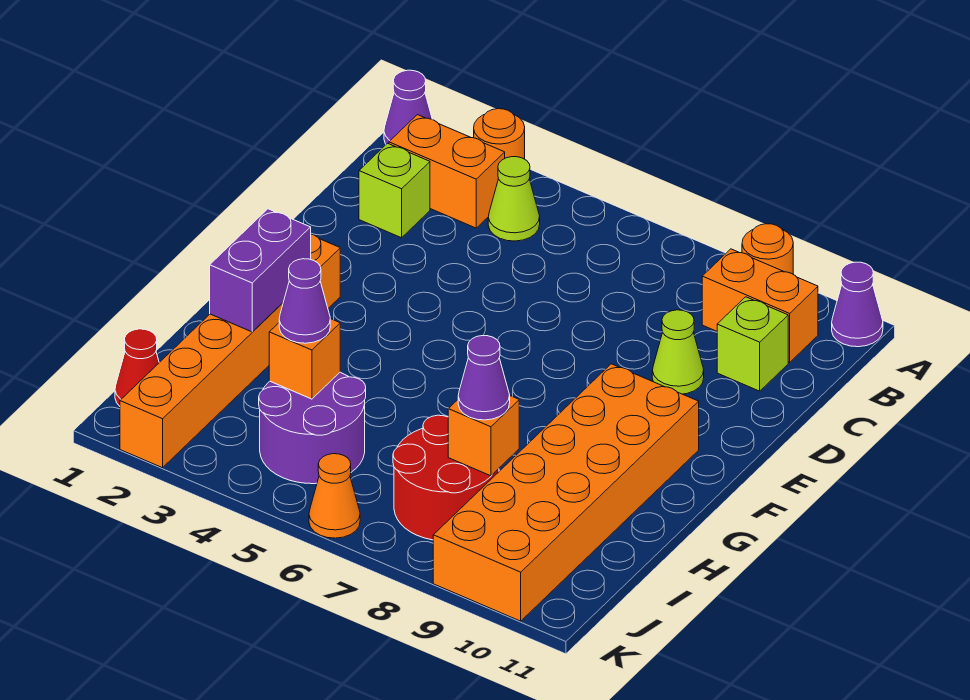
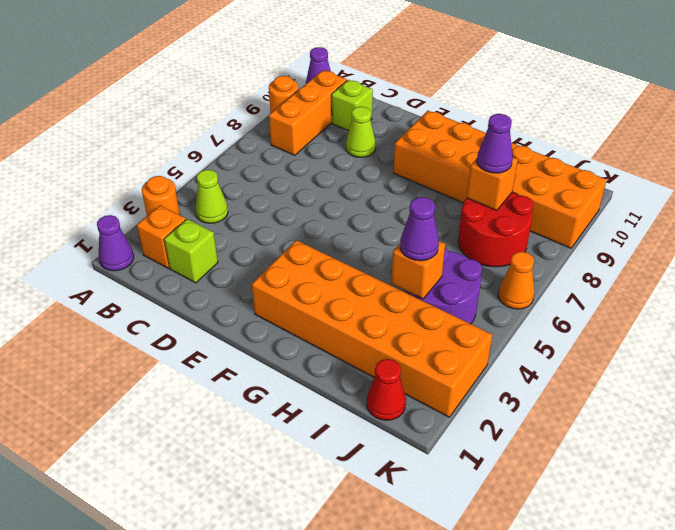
orange 1x2 brick [389,115,505,228] -> orange 1x1 brick [137,206,186,268]
orange 1x2 brick [702,249,818,362] -> orange 1x3 brick [269,70,347,155]
orange 1x6 brick [120,234,340,468] -> orange 2x6 brick [252,240,492,417]
purple 1x2 brick [210,209,311,332] -> none

